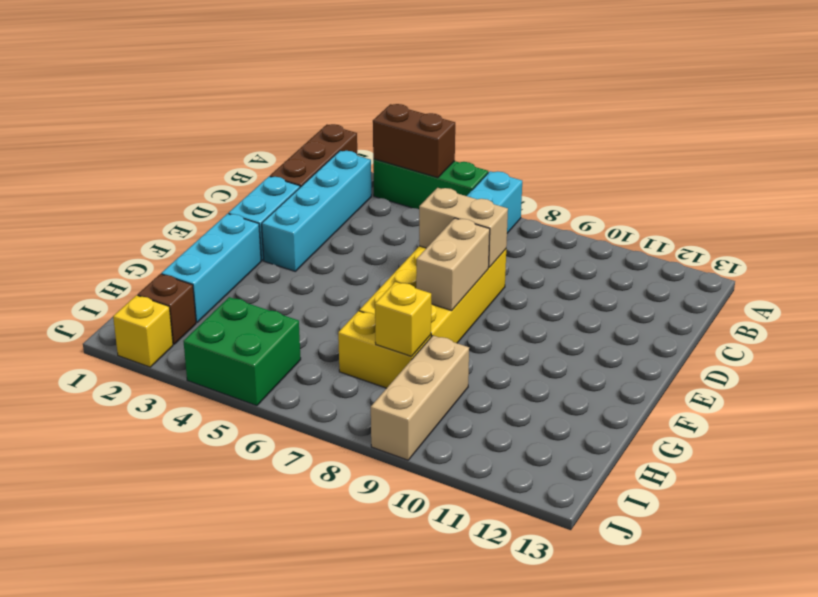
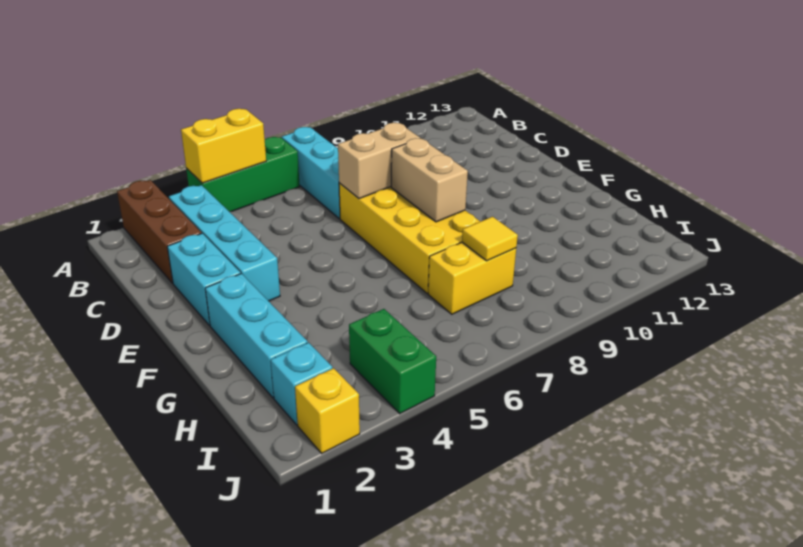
brown 1x2 brick [373,104,455,178] -> yellow 1x2 brick [181,109,266,183]
yellow 1x1 brick [375,282,431,357] -> yellow 1x1 tile [462,217,518,261]
tan 1x3 brick [371,336,469,460] -> none
brown 1x1 brick [138,274,196,344] -> cyan 1x1 brick [271,343,333,425]
green 2x2 brick [183,297,301,406] -> green 1x2 brick [349,309,436,414]

